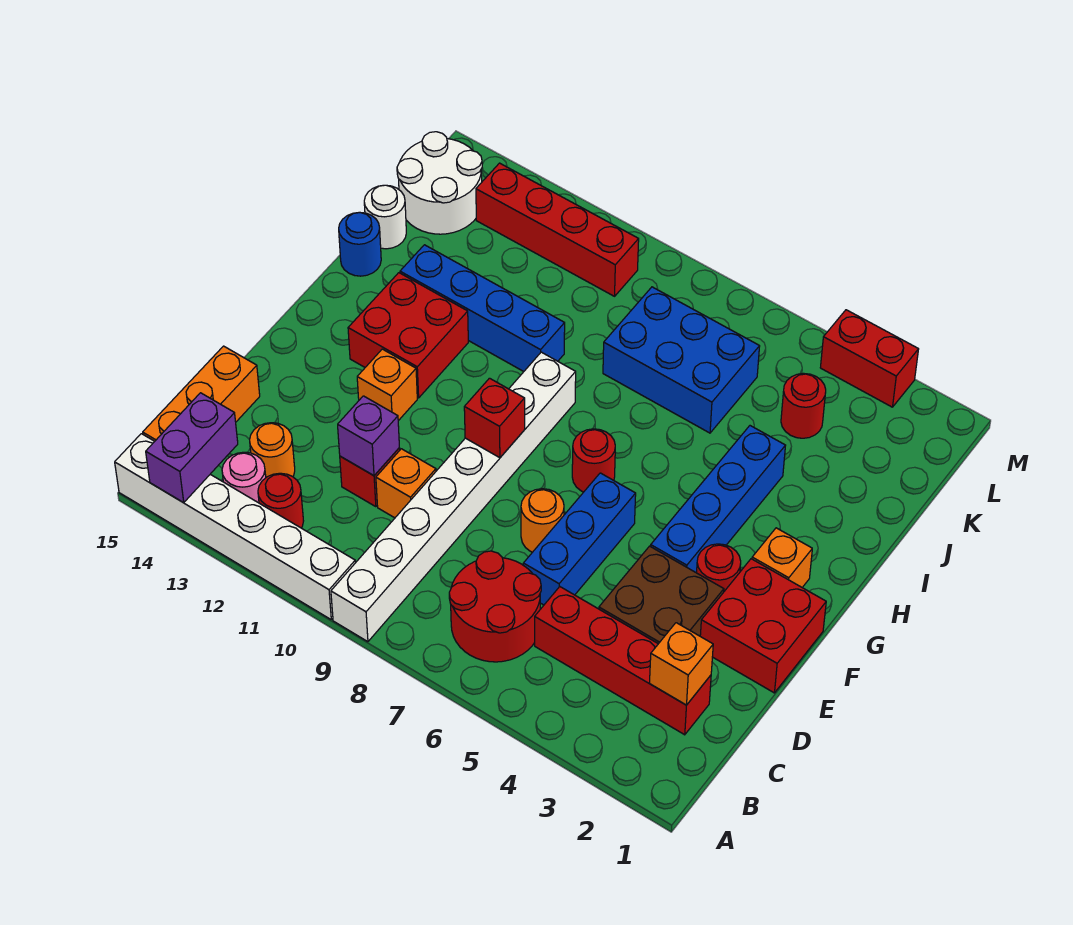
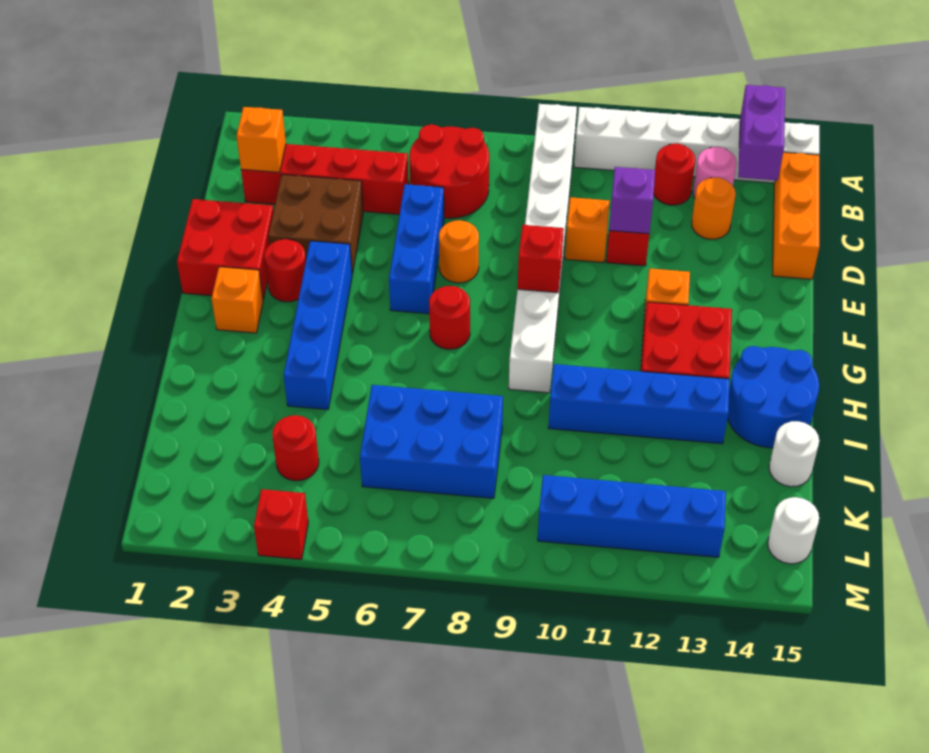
blue 1x1 round brick [339,212,381,276] -> blue 2x2 round brick [728,346,819,448]
white 2x2 round brick [397,132,482,234] -> white 1x1 round brick [768,497,819,564]
red 1x4 brick [476,163,639,296] -> blue 1x4 brick [538,475,726,557]
red 1x2 brick [820,310,919,407] -> red 1x1 brick [254,489,308,559]

